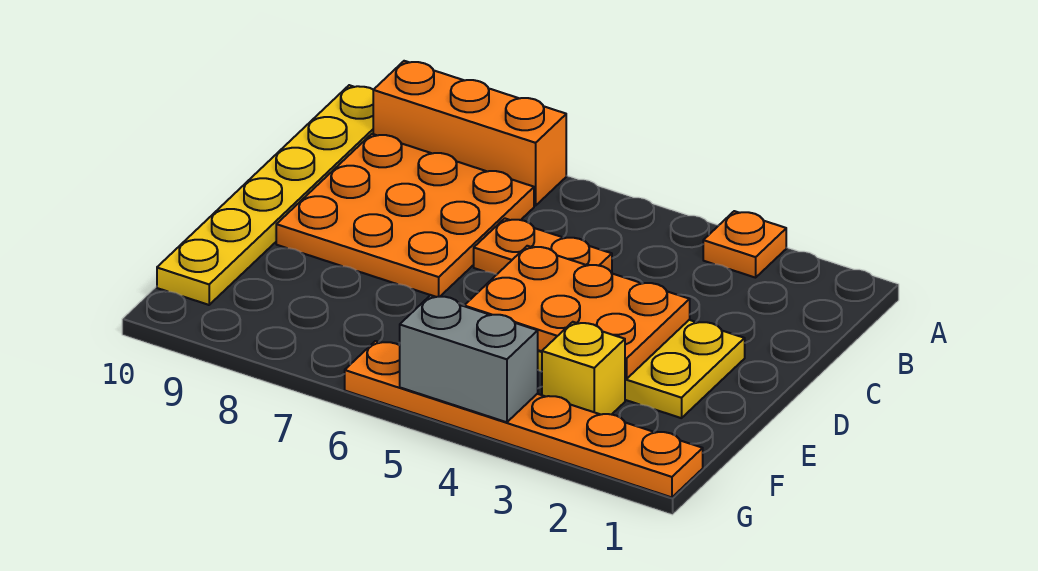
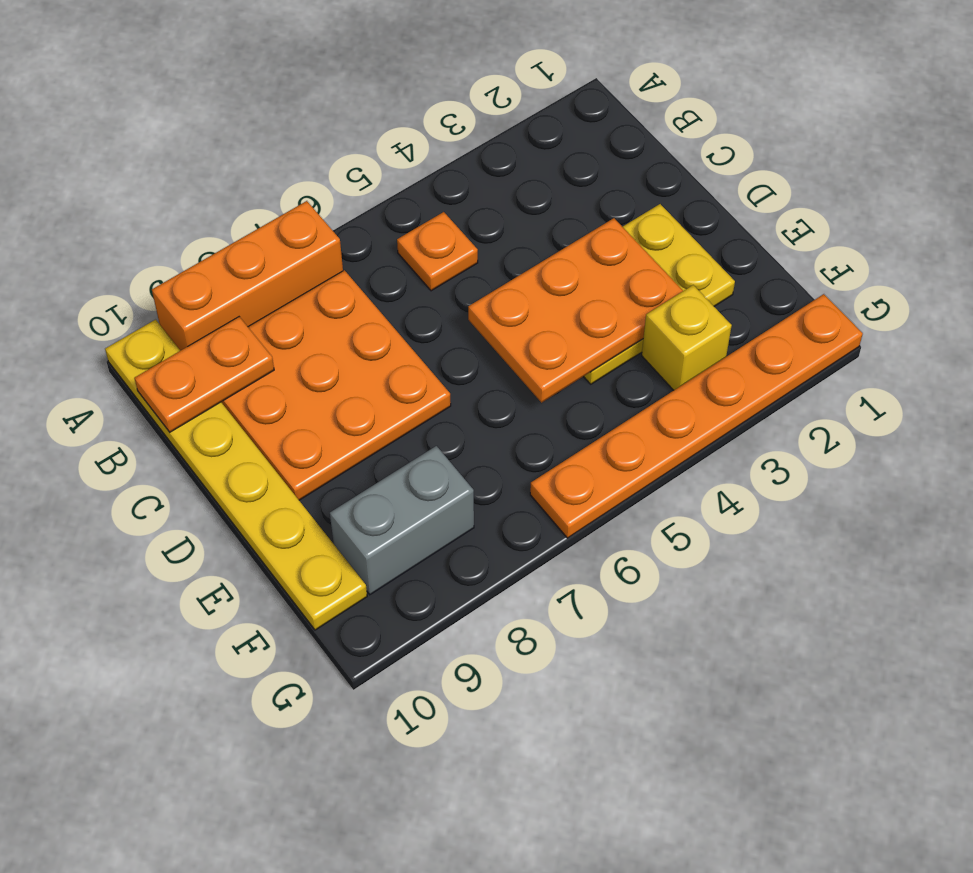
orange 1x1 plate [703,211,786,278] -> orange 1x1 plate moved to [397,212,478,291]
orange 1x2 plate [474,218,612,275] -> orange 1x2 plate moved to [134,317,274,432]
grey 1x2 brick [399,295,538,422] -> grey 1x2 brick moved to [330,446,474,595]

